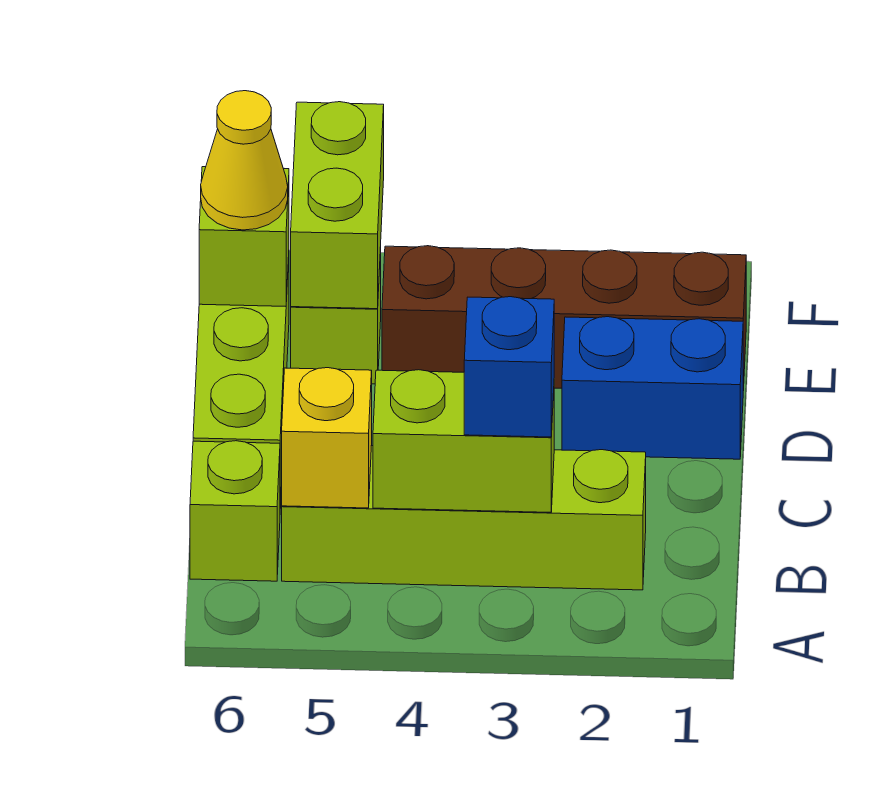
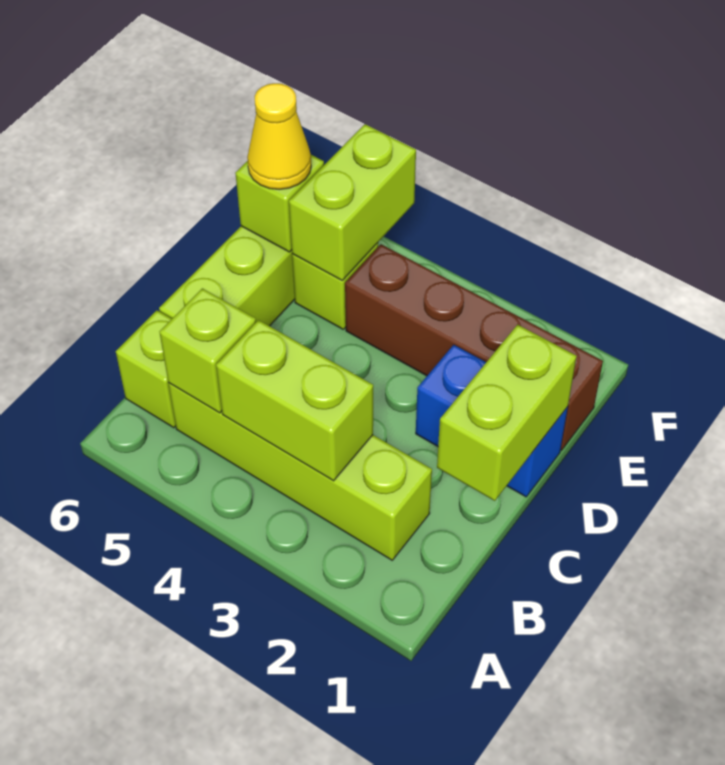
blue 1x1 brick [464,297,554,437] -> none
yellow 1x1 brick [282,368,372,508] -> lime 1x1 brick [159,288,256,413]
none -> lime 1x2 brick [437,325,577,501]

